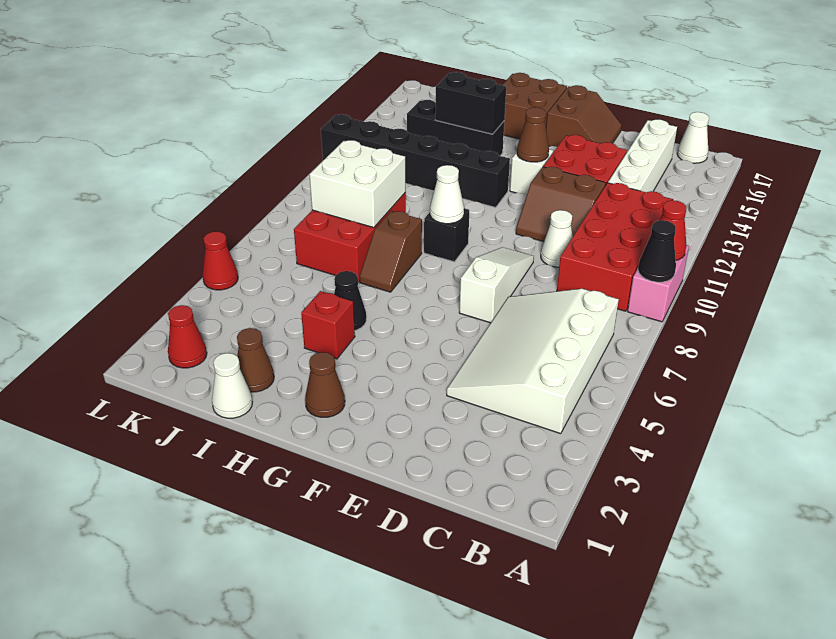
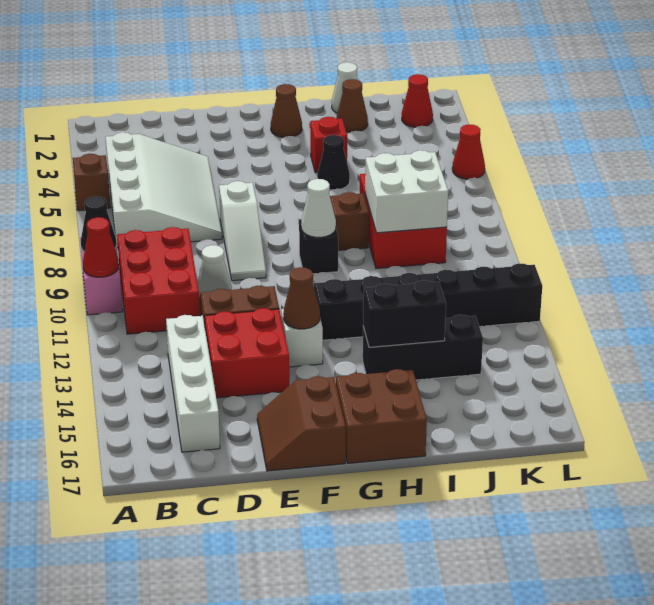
none -> brown 1x1 brick [73,154,110,211]
red 2x4 brick [557,183,673,311] -> red 2x3 brick [117,227,200,334]
white 1x1 cone [677,112,709,163] -> none

